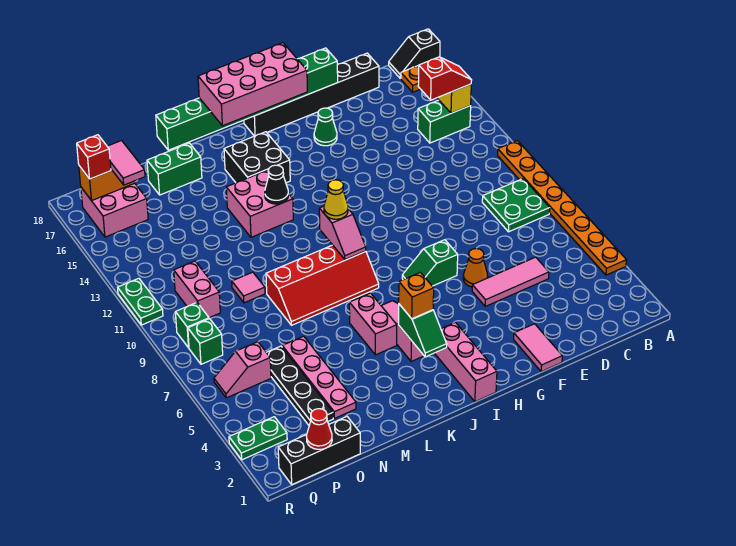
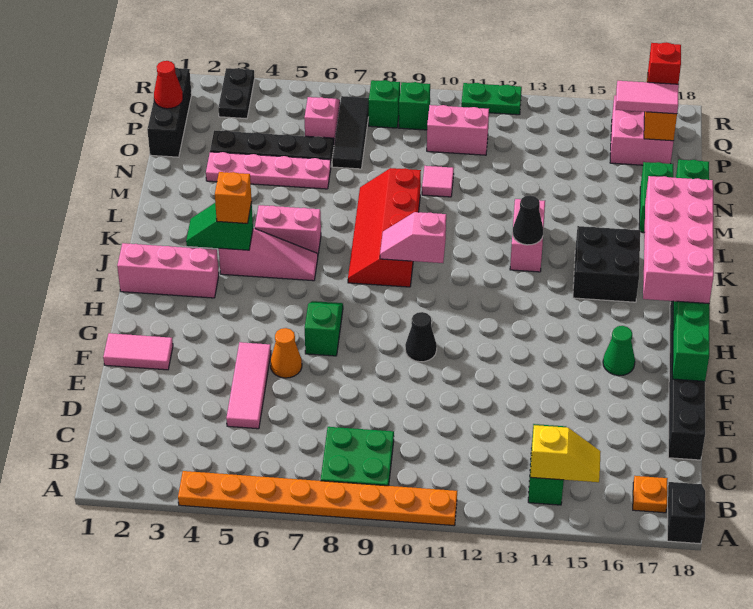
red 1x2 slope [418,57,472,100] -> none
none -> black 1x1 cone [405,312,437,362]
yellow 1x1 cone [324,180,348,219] -> none
pink 2x2 brick [226,170,293,237] -> pink 1x2 brick [510,199,545,272]
none -> black 1x3 tile [332,96,369,169]
green 1x2 plate [229,417,287,460] -> black 1x2 plate [218,68,255,119]

